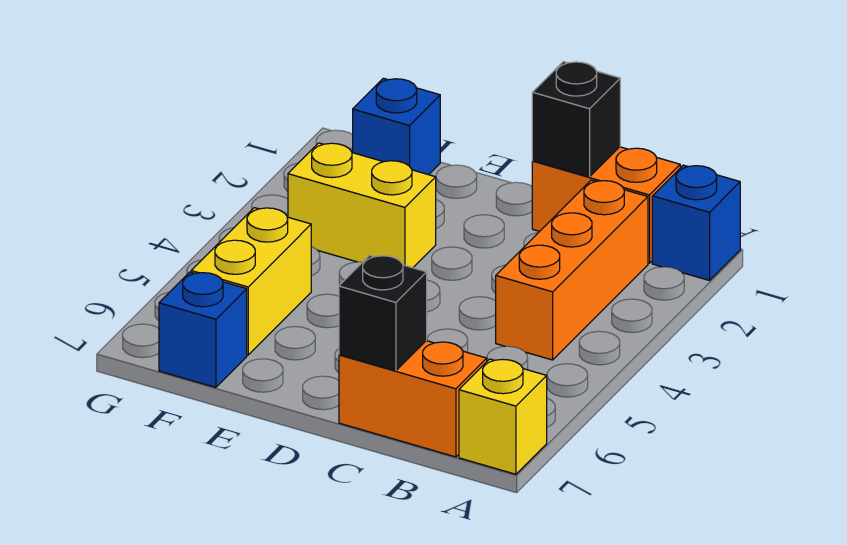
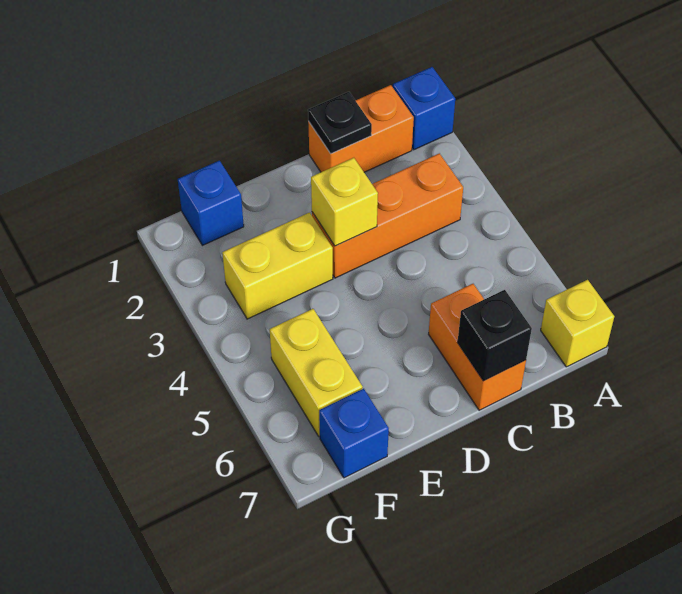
orange 1x3 brick [496,180,648,360] -> orange 1x3 brick turned to [312,153,463,278]
orange 1x2 brick [339,341,487,457] -> orange 1x2 brick turned to [429,284,526,410]
black 1x1 brick [532,62,620,177] -> black 1x1 plate [308,92,372,154]
none -> yellow 1x1 brick [311,158,378,246]

